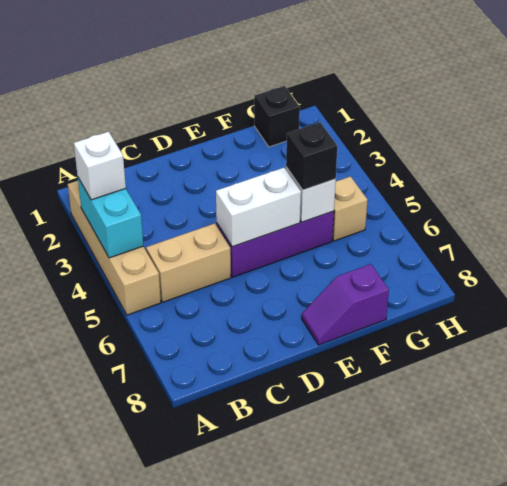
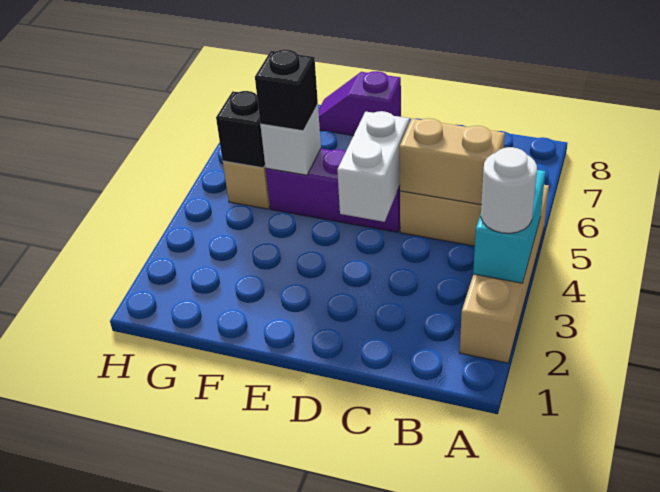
white 1x1 brick [74,132,126,200] -> white 1x1 round brick [481,147,537,233]
none -> tan 1x2 brick [399,118,505,205]
white 1x2 brick [216,168,301,247] -> white 1x2 brick turned to [337,111,409,222]
purple 1x2 slope [302,264,389,345] -> purple 1x2 slope turned to [318,71,401,136]
black 1x1 brick [254,86,300,147] -> black 1x1 brick moved to [216,91,265,168]

